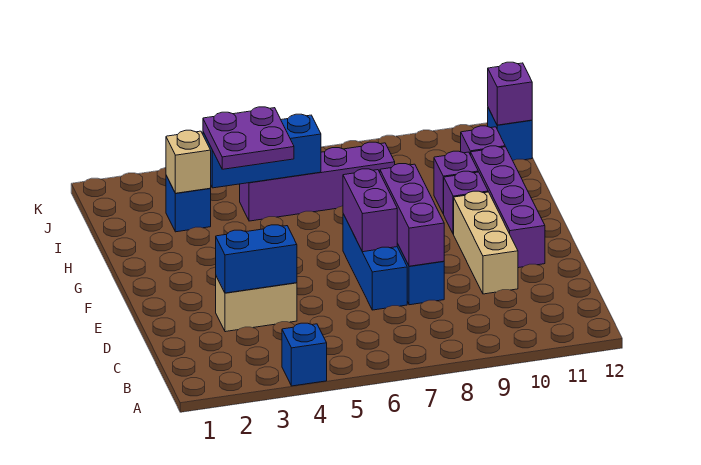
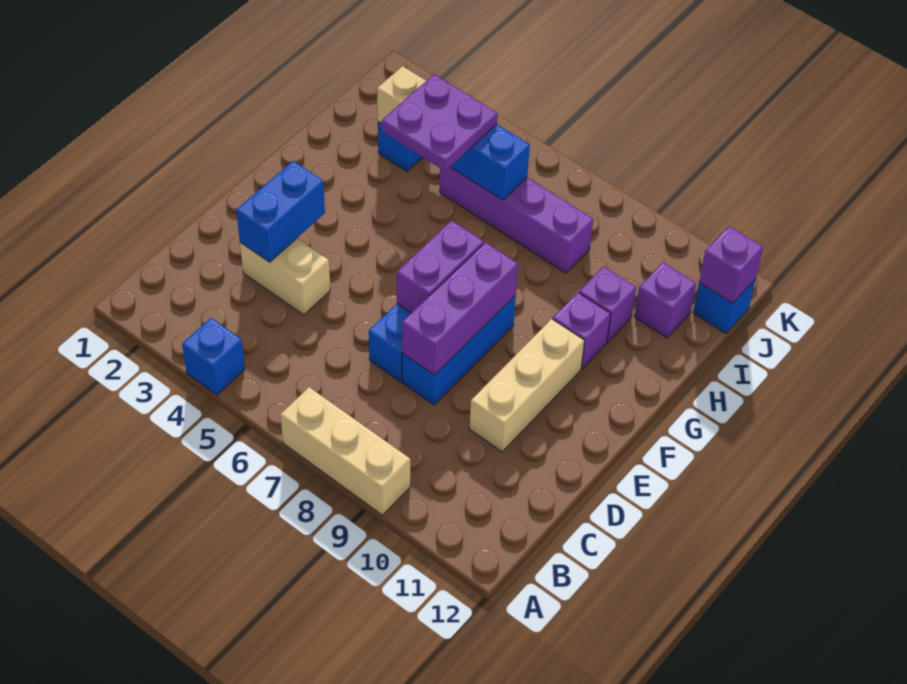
none -> tan 1x3 brick [280,387,410,515]
blue 1x2 brick [216,225,297,293] -> blue 1x2 brick turned to [236,161,325,262]
purple 1x4 brick [471,146,545,268] -> none

